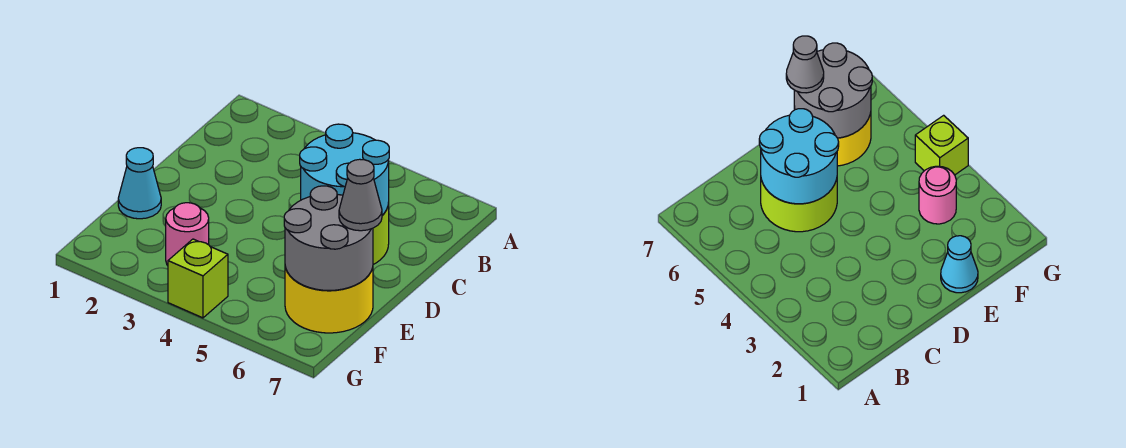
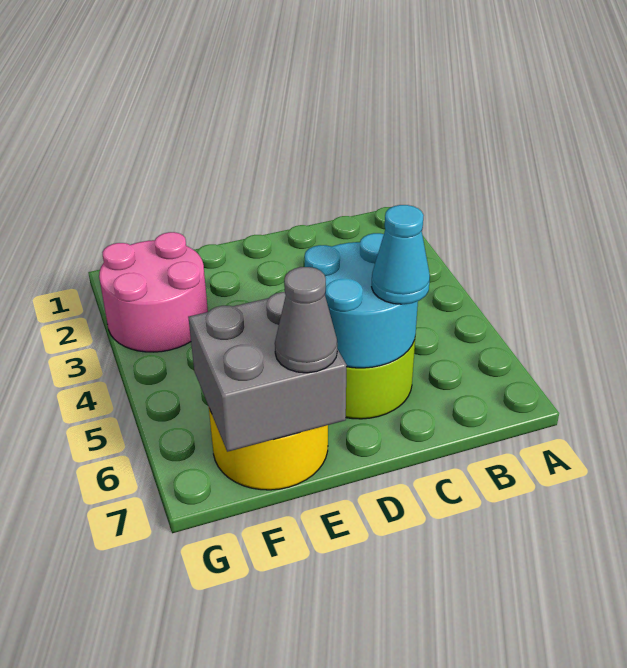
cyan 1x1 cone [118,148,161,219] -> cyan 1x1 cone moved to [372,205,430,304]
grey 2x2 round brick [284,186,373,290] -> grey 2x2 brick [188,292,347,452]
pink 1x1 round brick [166,203,209,266] -> pink 2x2 round brick [99,232,208,352]
lime 1x1 brick [168,239,228,318] -> none

